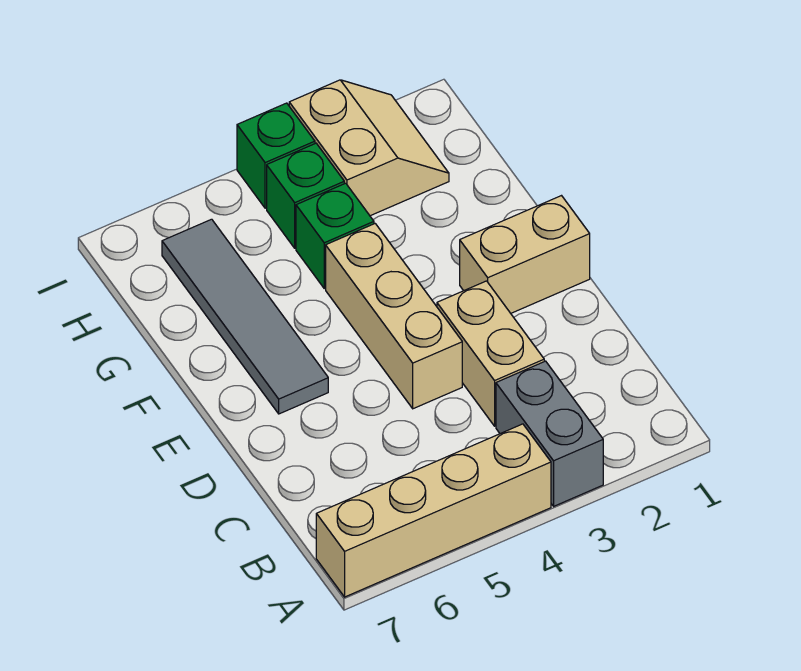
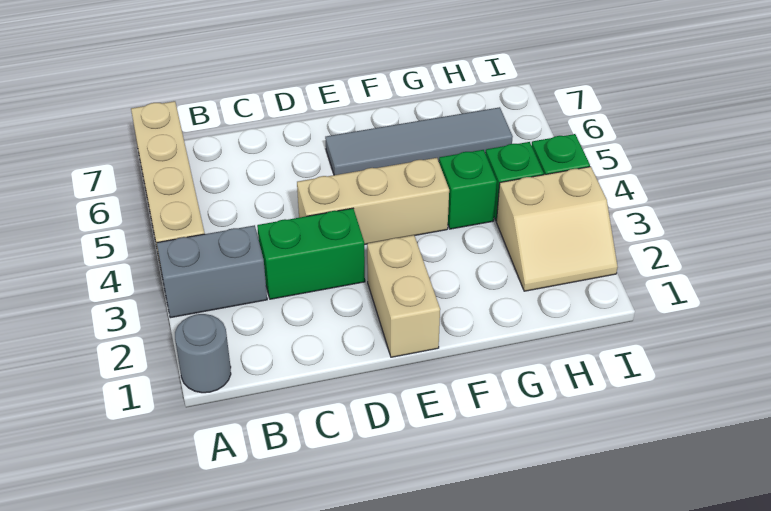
none -> grey 1x1 round brick [175,314,231,393]
tan 1x2 brick [437,281,544,426] -> green 1x2 brick [257,208,365,299]

